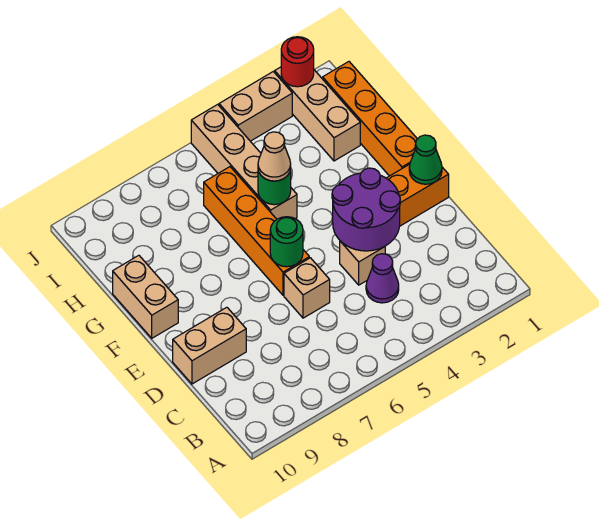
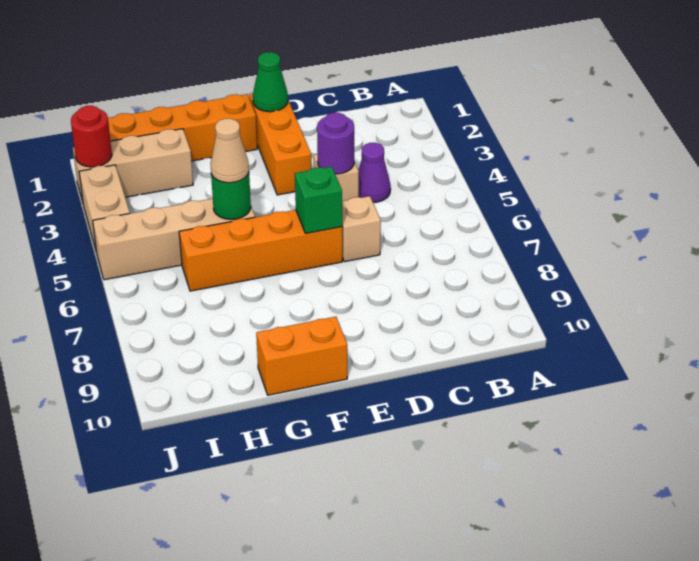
purple 2x2 round brick [332,168,400,251] -> purple 1x1 round brick [317,113,354,174]
tan 1x2 brick [173,307,246,384] -> none
green 1x1 round brick [270,217,303,267] -> green 1x1 brick [295,167,342,233]
tan 1x2 brick [113,255,178,338] -> orange 1x2 brick [256,317,347,395]

